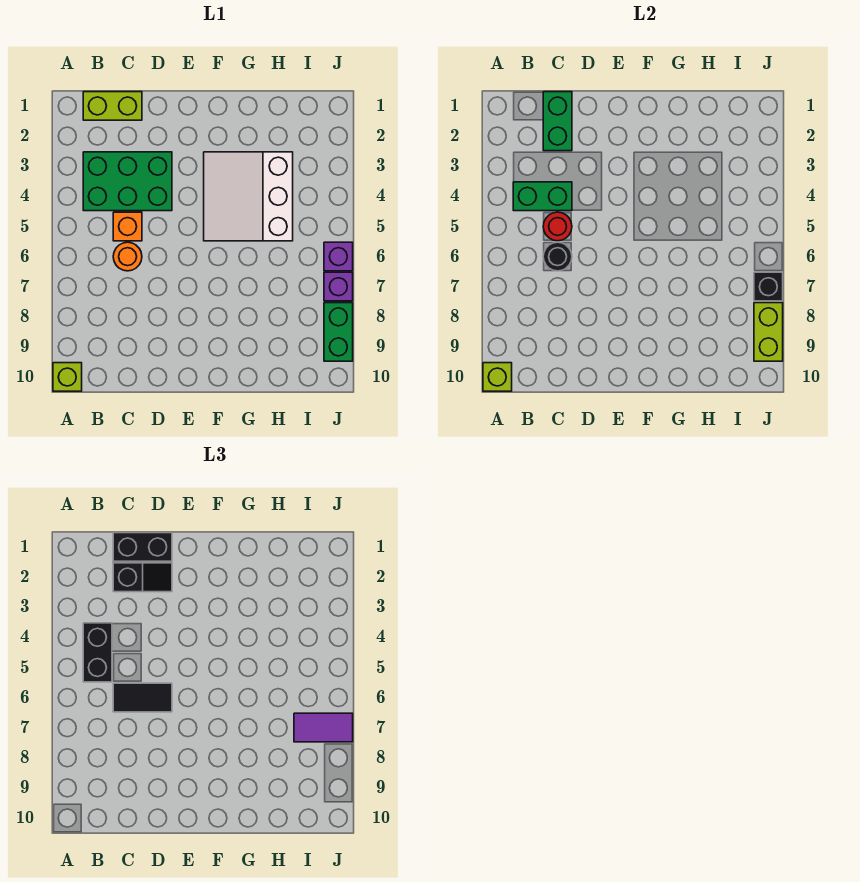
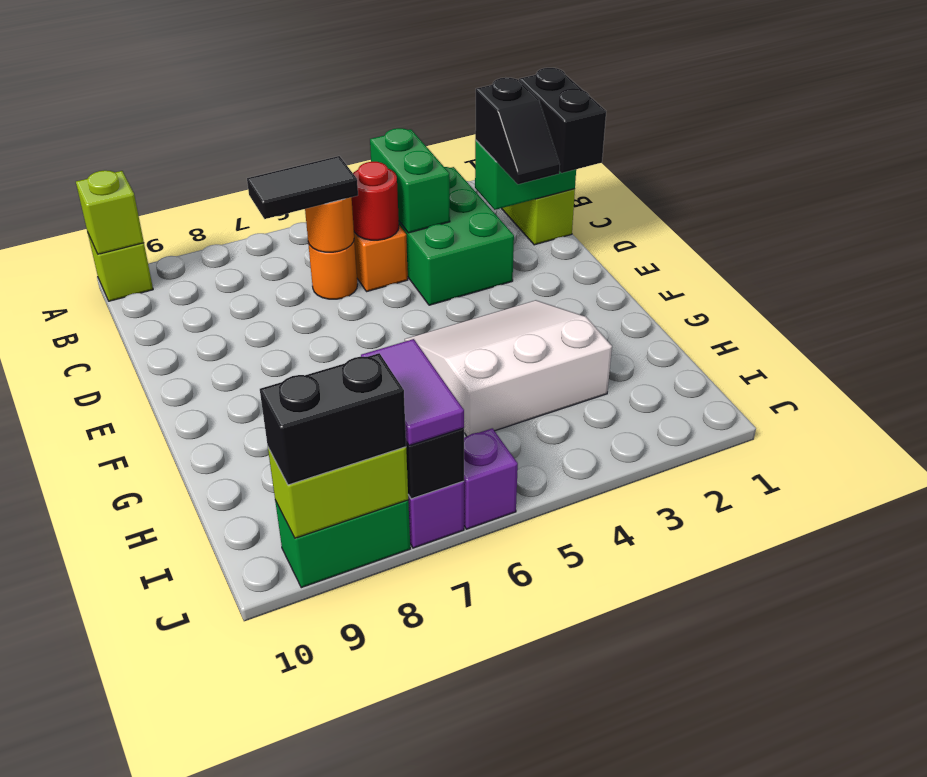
black 1x2 brick [83,623,112,682] -> black 1x2 brick moved to [260,353,406,485]
black 1x1 round brick [543,242,572,271] -> orange 1x1 round brick [305,197,354,252]
black 1x2 tile [113,683,172,712] -> black 1x2 tile turned to [247,156,358,219]

